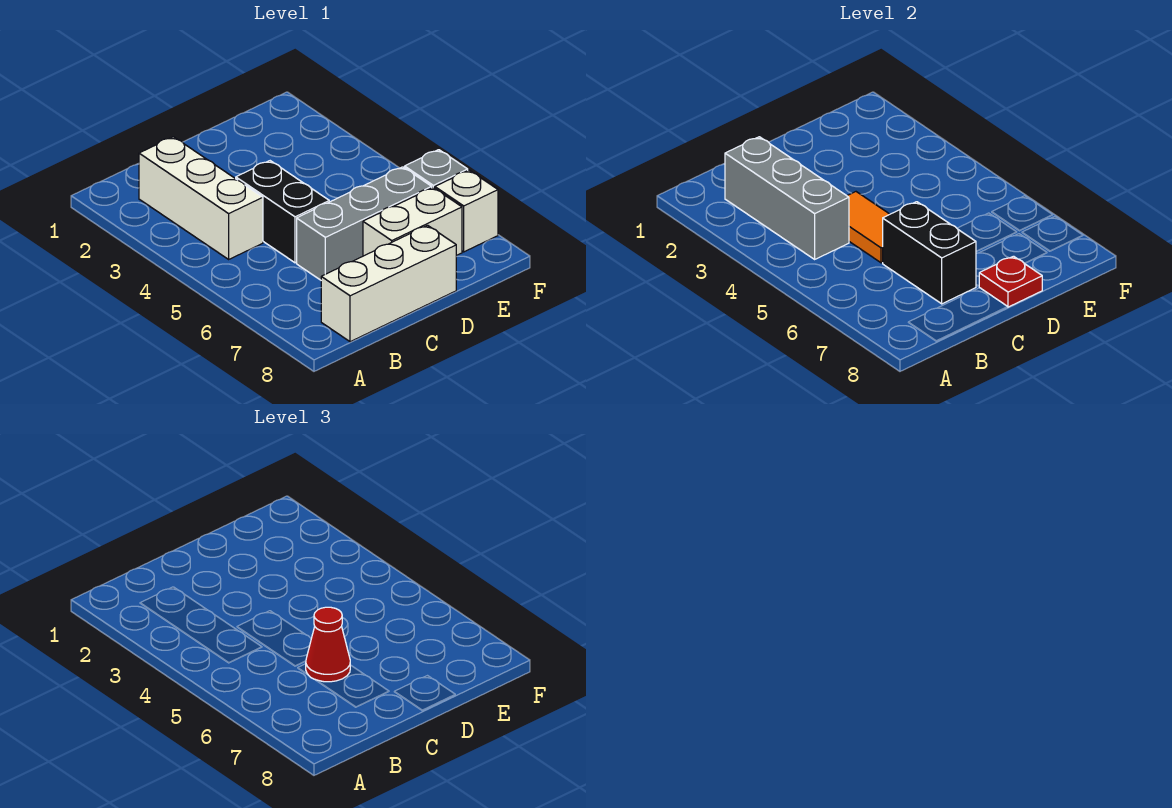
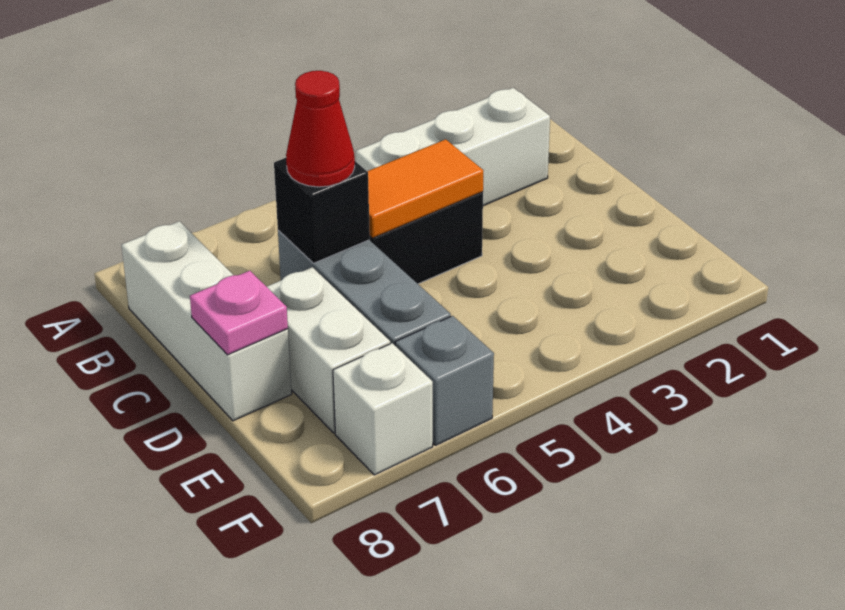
grey 1x3 brick [725,137,849,259] -> none
black 1x2 brick [883,202,976,304] -> black 1x1 brick [274,158,370,263]
red 1x1 plate [979,256,1042,307] -> pink 1x1 plate [190,271,288,355]

